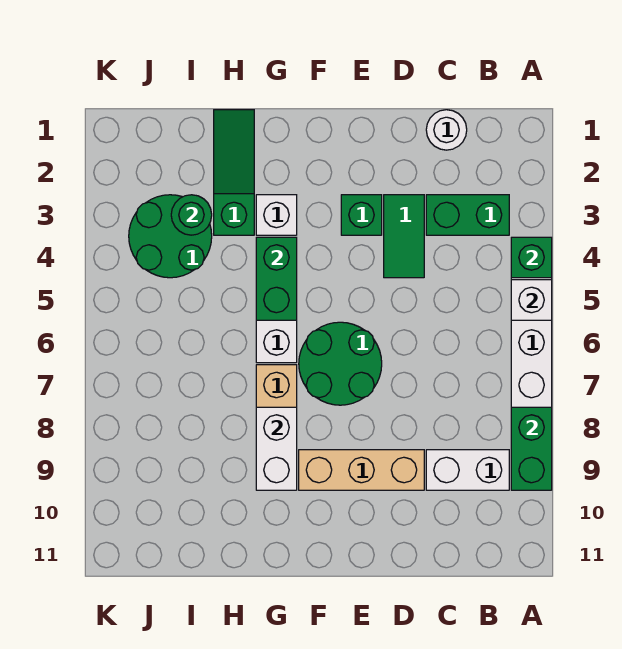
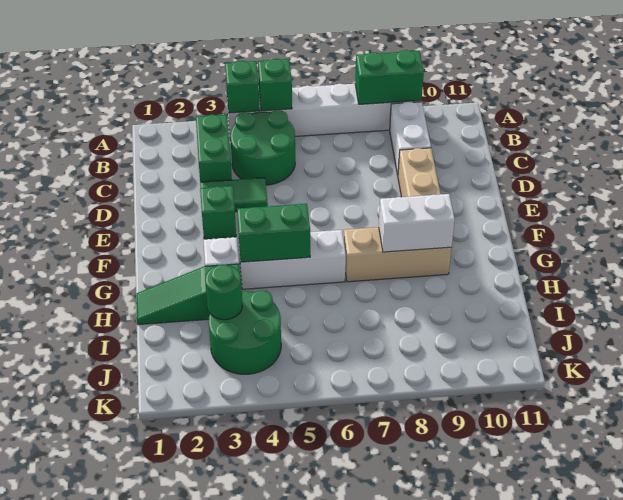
white 1x1 brick [511,280,552,320] -> green 1x1 brick [258,59,292,111]
white 1x1 round brick [426,110,467,150] -> none
green 2x2 round brick [299,322,382,405] -> green 2x2 round brick moved to [230,110,295,185]

